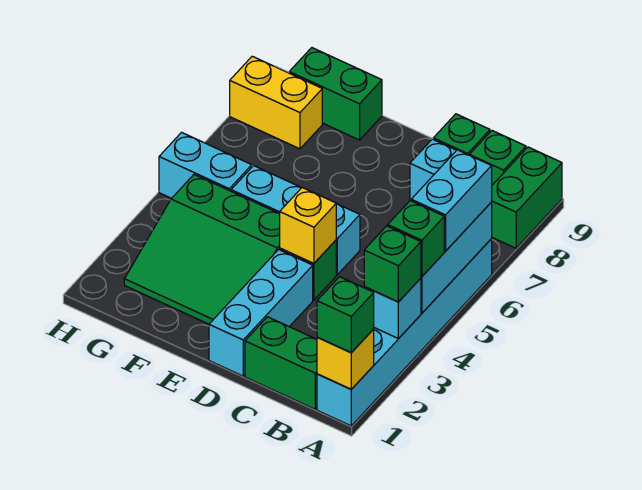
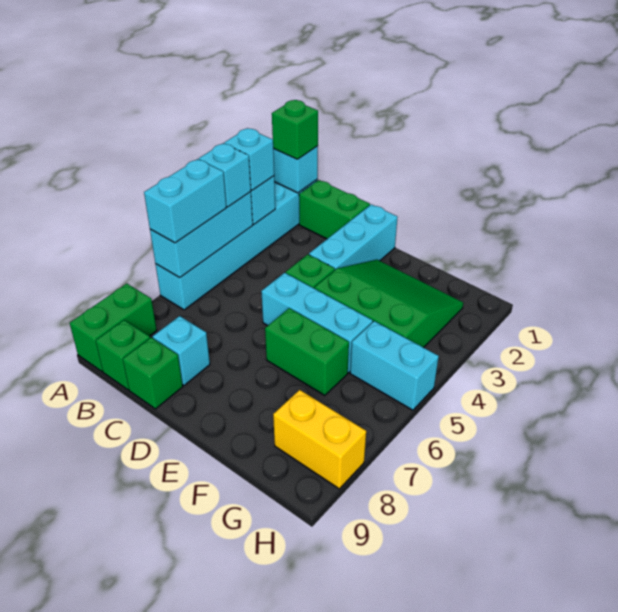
yellow 1x1 brick [317,329,374,389] -> cyan 1x1 brick [273,146,318,193]
green 1x1 brick [364,226,421,302] -> cyan 1x1 brick [224,128,274,190]
green 1x1 brick [388,201,444,277] -> cyan 1x1 brick [199,143,251,207]
yellow 1x1 brick [280,188,336,264] -> none
green 1x2 brick [289,48,382,140] -> green 1x2 brick moved to [265,308,349,395]

